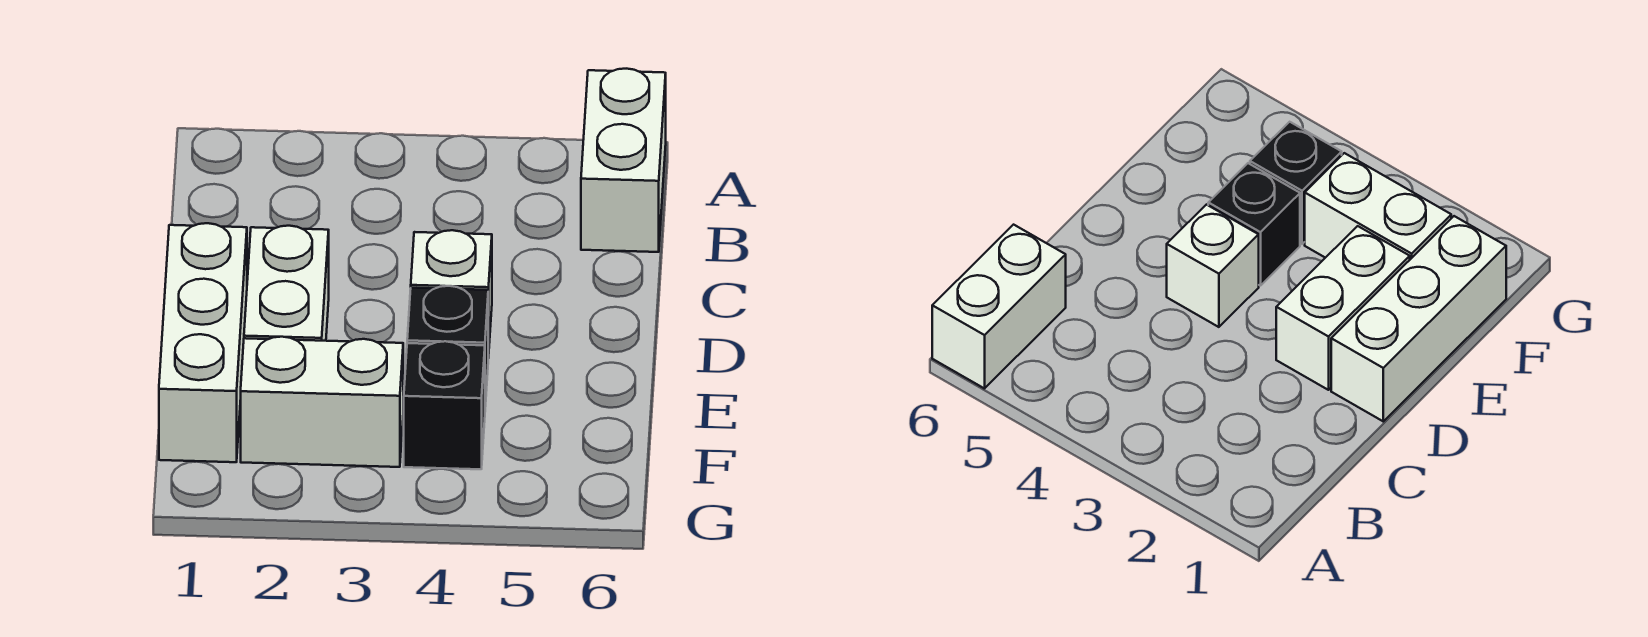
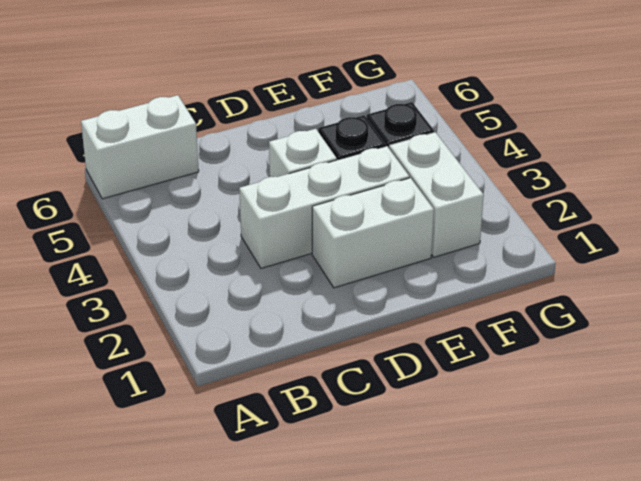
white 1x3 brick [159,223,247,462] -> white 1x3 brick moved to [239,146,409,268]

